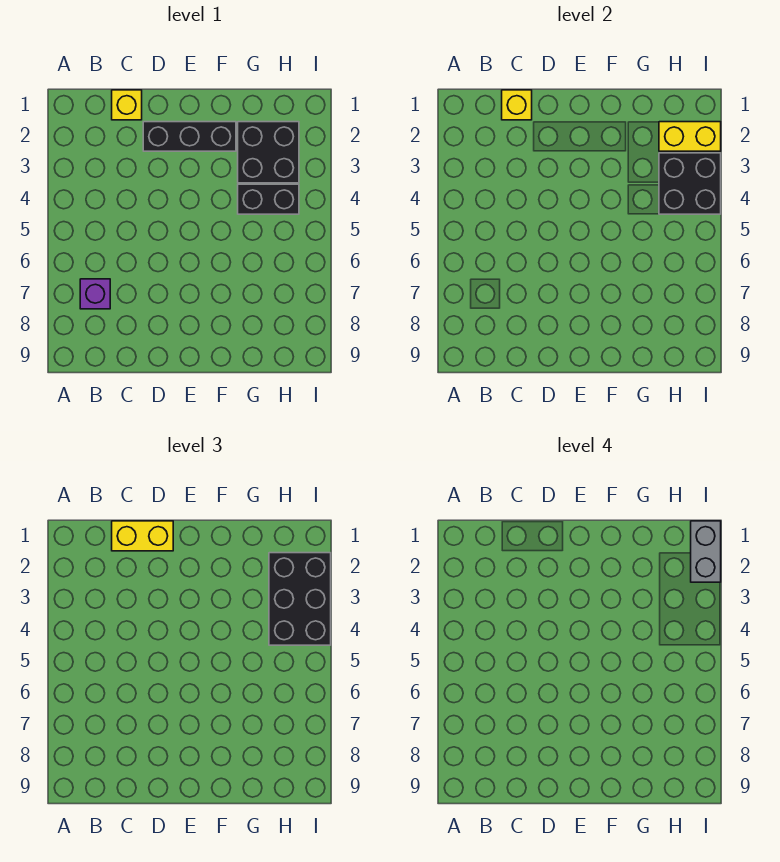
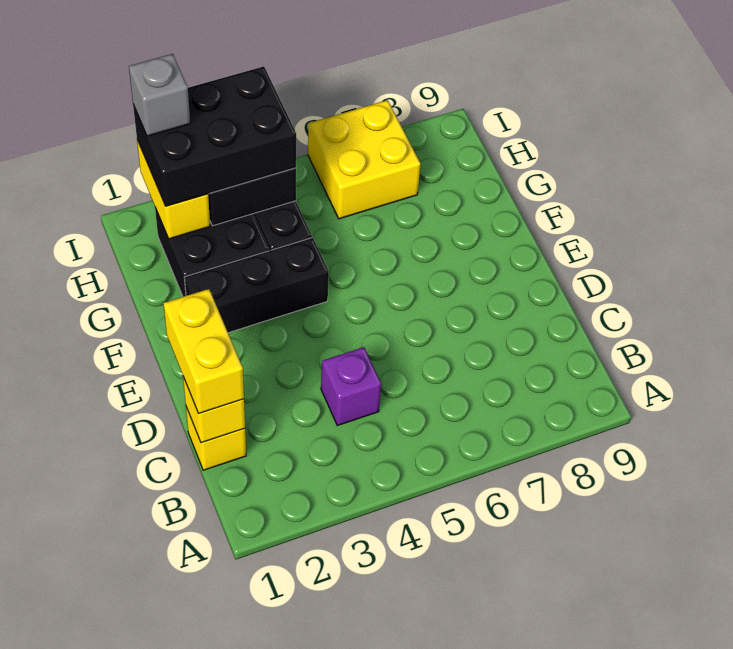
purple 1x1 brick [80,279,110,309] -> purple 1x1 brick moved to [321,347,381,425]
black 1x3 brick [143,122,236,151] -> black 1x3 brick turned to [184,237,329,333]
none -> yellow 2x2 brick [308,100,421,219]
grey 1x2 brick [691,521,721,582] -> grey 1x1 brick [129,54,190,136]

